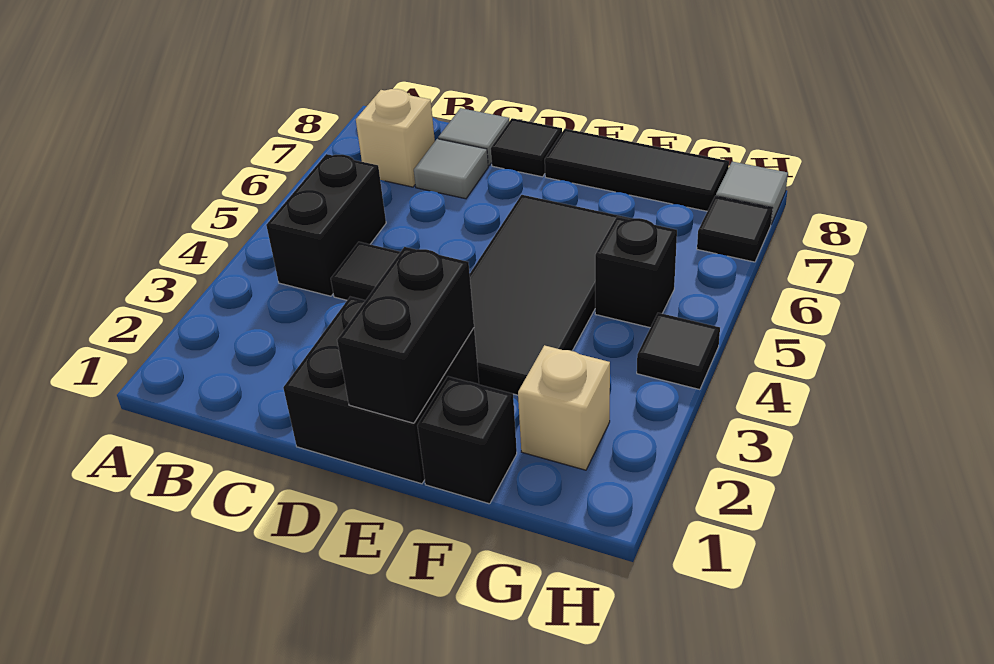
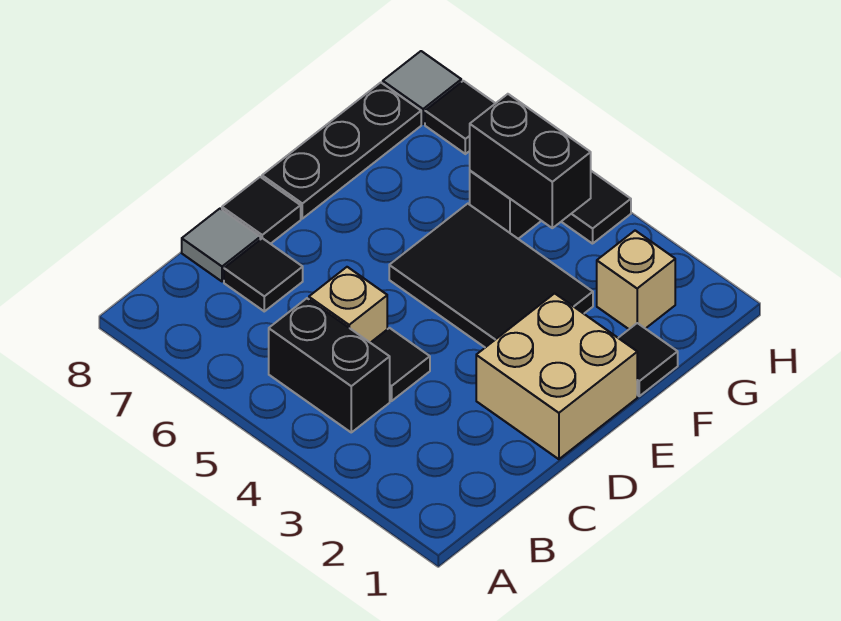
tan 1x1 brick [356,89,435,187] -> tan 1x1 brick moved to [309,267,387,343]
grey 1x1 tile [414,139,488,199] -> black 1x1 tile [224,238,303,311]
black 2x2 brick [283,297,479,484] -> tan 2x2 brick [476,293,637,459]
black 1x2 brick [337,247,474,423] -> black 1x2 brick moved to [470,94,591,228]
black 2x4 tile [470,195,632,395] -> black 2x3 tile [389,204,593,347]
black 1x3 tile [545,129,729,211] -> black 1x3 plate [262,83,421,219]
black 1x1 brick [417,376,517,504] -> black 1x1 tile [619,323,678,396]

